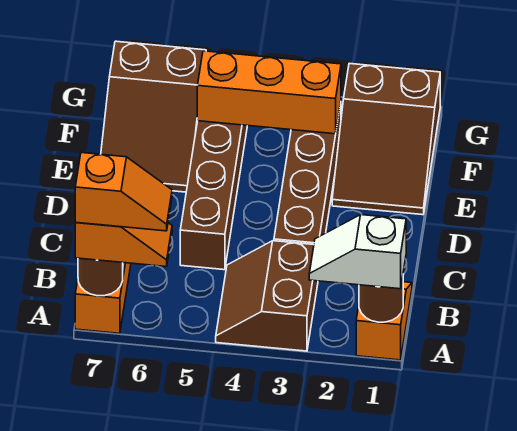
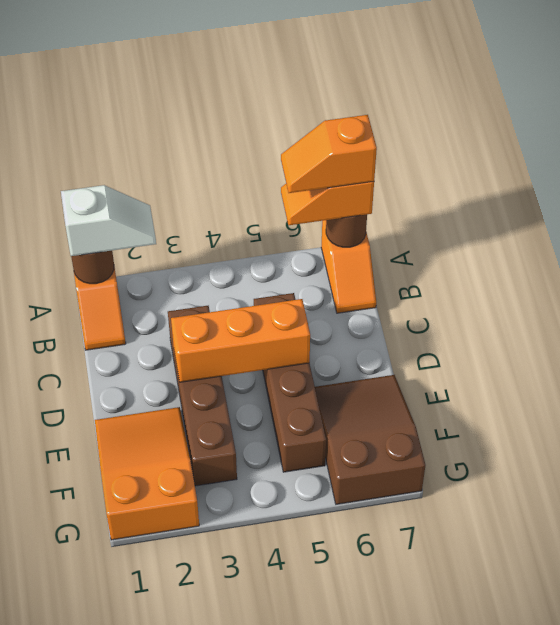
brown 2x2 slope [216,241,318,351] -> none
brown 2x3 slope [332,63,440,215] -> orange 2x3 slope [95,407,199,540]
orange 1x3 brick [197,51,341,134] -> orange 1x3 brick moved to [171,299,310,382]

